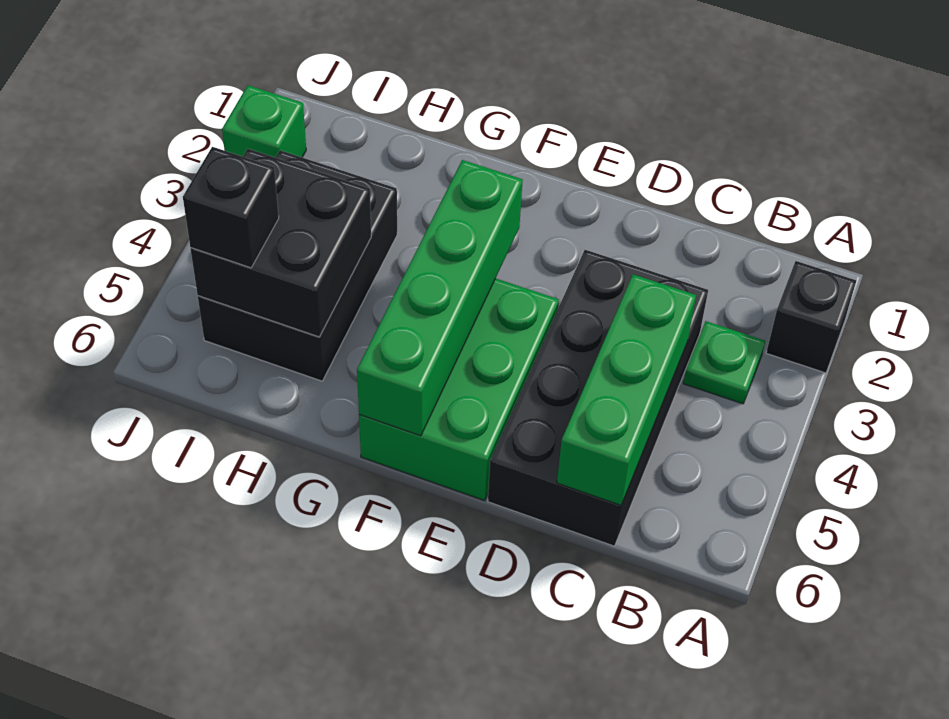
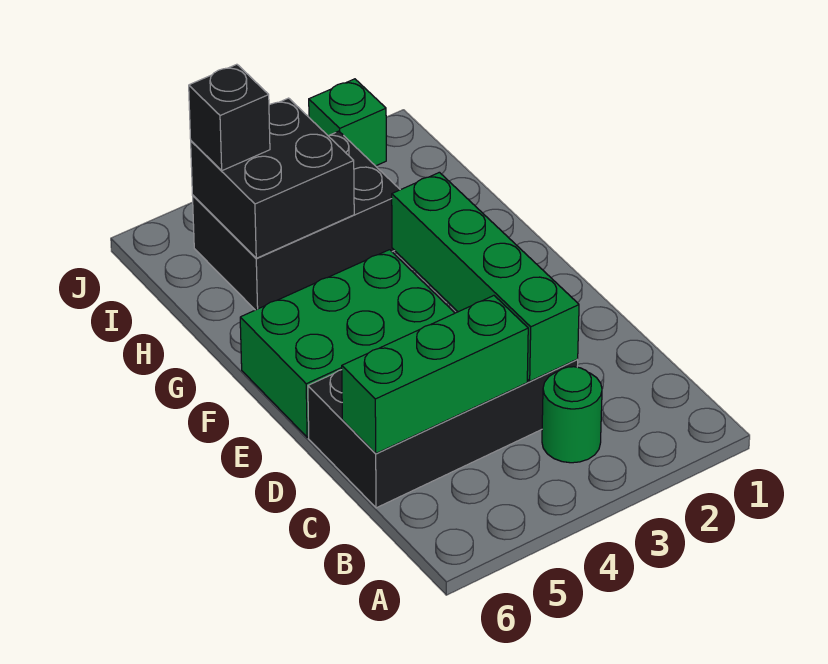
black 1x1 brick [766,261,856,373] -> none
green 1x1 plate [683,321,765,404] -> green 1x1 round brick [542,367,602,463]
green 1x4 brick [357,160,523,436] -> green 1x4 brick turned to [392,172,579,381]

